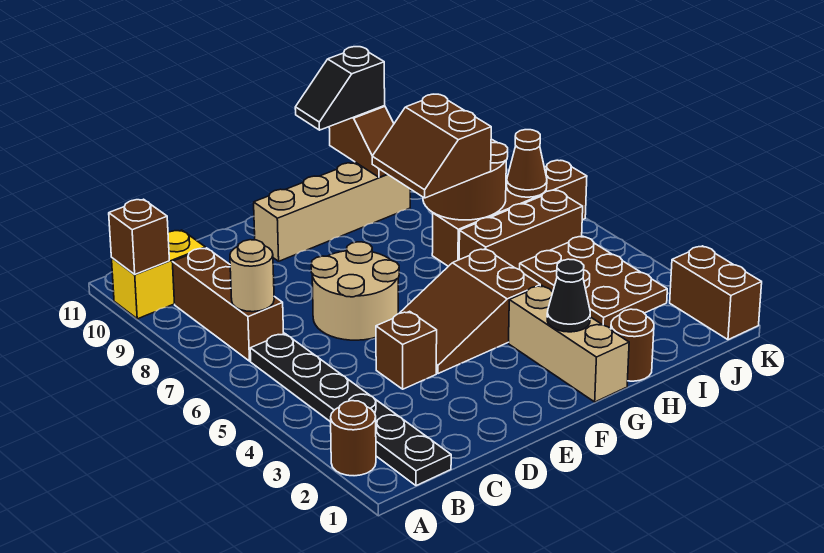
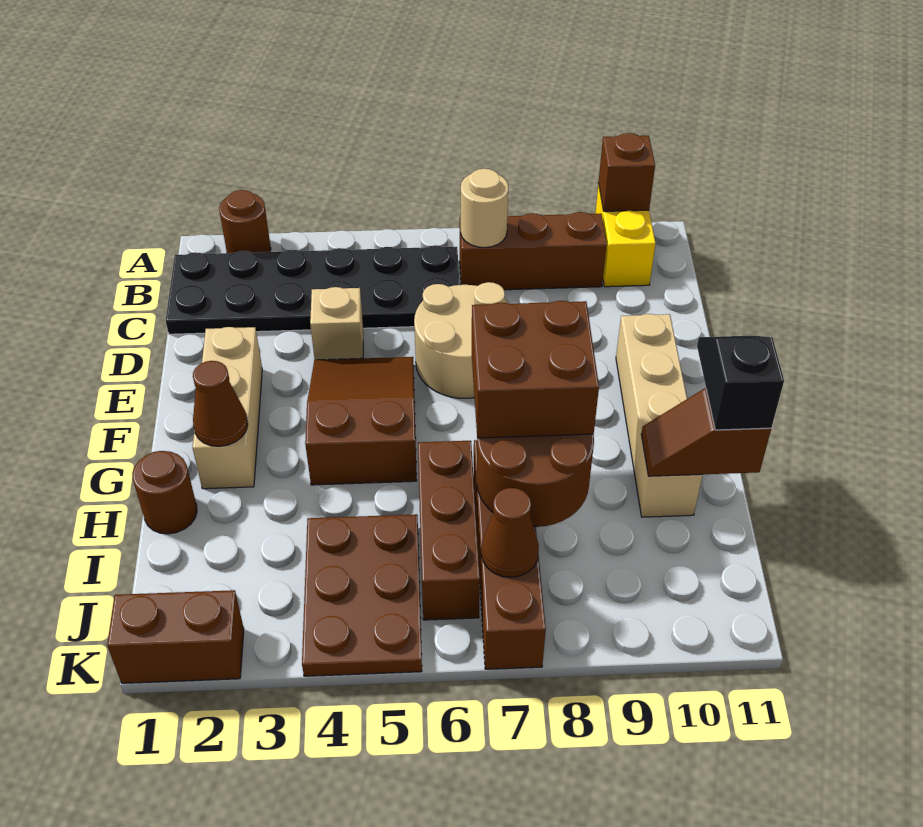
black 1x6 plate [250,333,451,486] -> black 2x6 plate [166,245,460,334]
brown 1x1 brick [376,311,437,389] -> tan 1x1 brick [310,287,363,360]
tan 1x3 brick [509,286,629,402] -> tan 1x3 brick turned to [193,327,262,489]
black 1x1 cone [547,259,590,332] -> brown 1x1 cone [193,361,248,446]
brown 2x2 slope [372,94,491,198] -> brown 2x2 brick [472,301,599,438]
brown 2x3 plate [520,236,667,328] -> brown 2x3 plate turned to [302,514,422,676]

